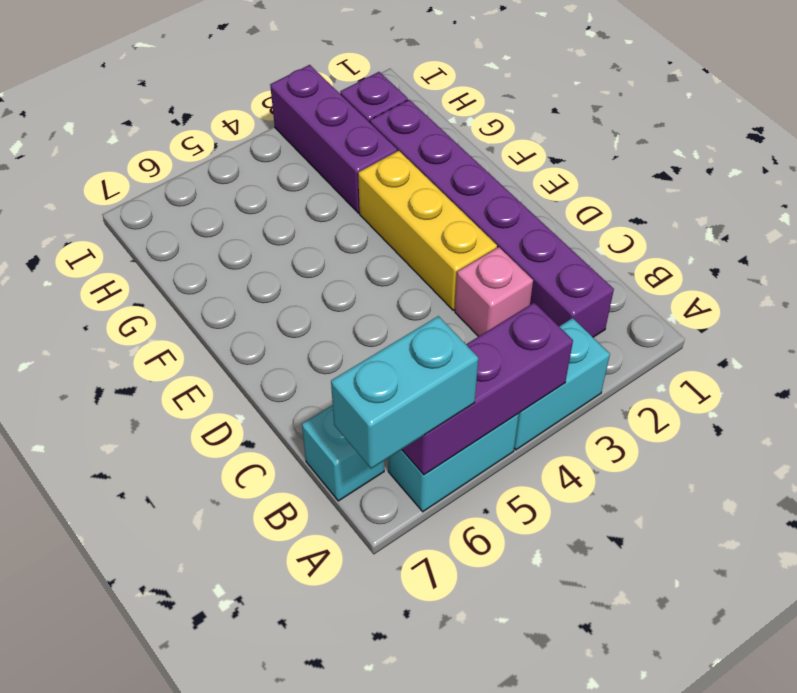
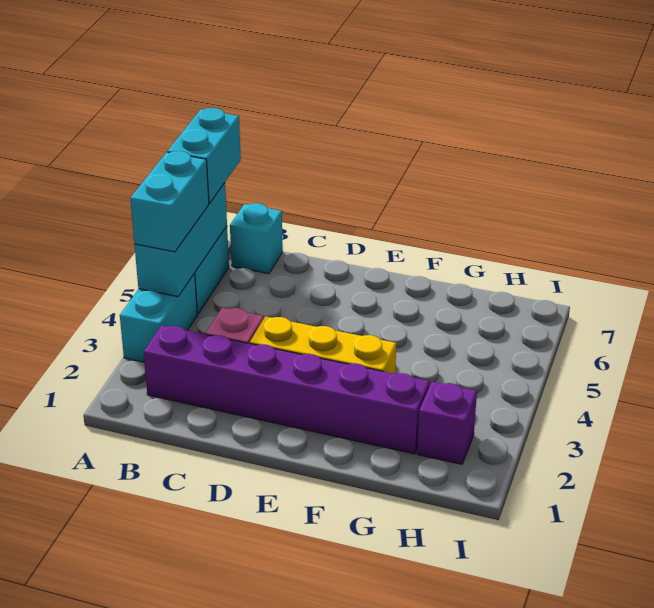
purple 1x3 brick [402,303,573,475] -> cyan 1x3 brick [134,183,227,297]
none -> cyan 1x2 brick [130,151,209,252]
purple 1x3 brick [270,65,397,213] -> none

